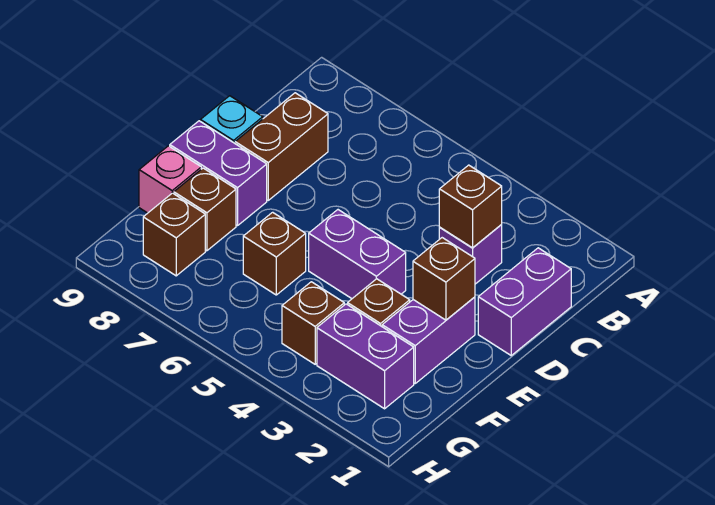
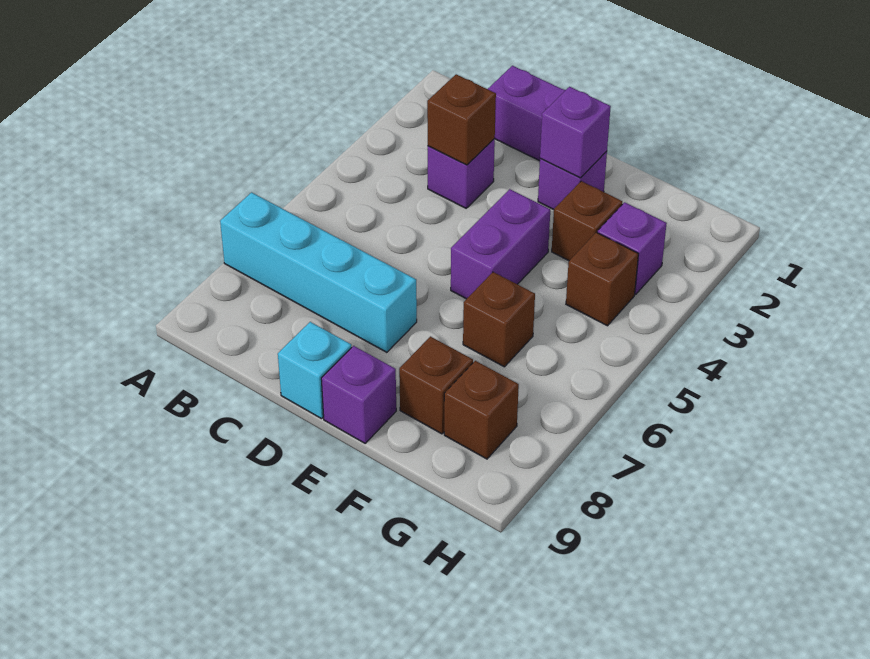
none -> cyan 1x4 brick [220,193,417,352]
brown 1x2 brick [235,93,328,200] -> none
purple 1x2 brick [382,297,475,383] -> purple 1x1 brick [538,151,607,210]
brown 1x1 brick [413,238,475,320] -> purple 1x1 brick [540,87,611,178]
purple 1x2 brick [170,121,267,226] -> purple 1x1 brick [321,346,396,443]
pink 1x1 brick [139,146,201,213] -> none
purple 1x2 brick [317,304,414,409] -> purple 1x1 brick [597,202,667,294]

